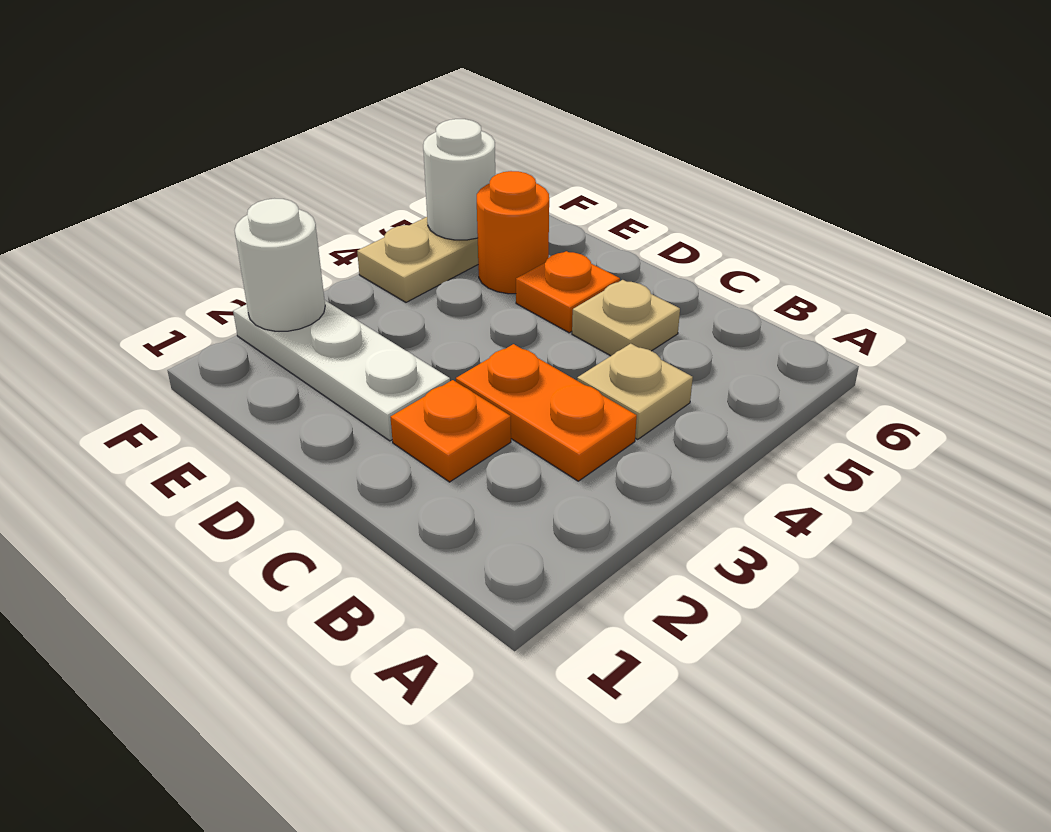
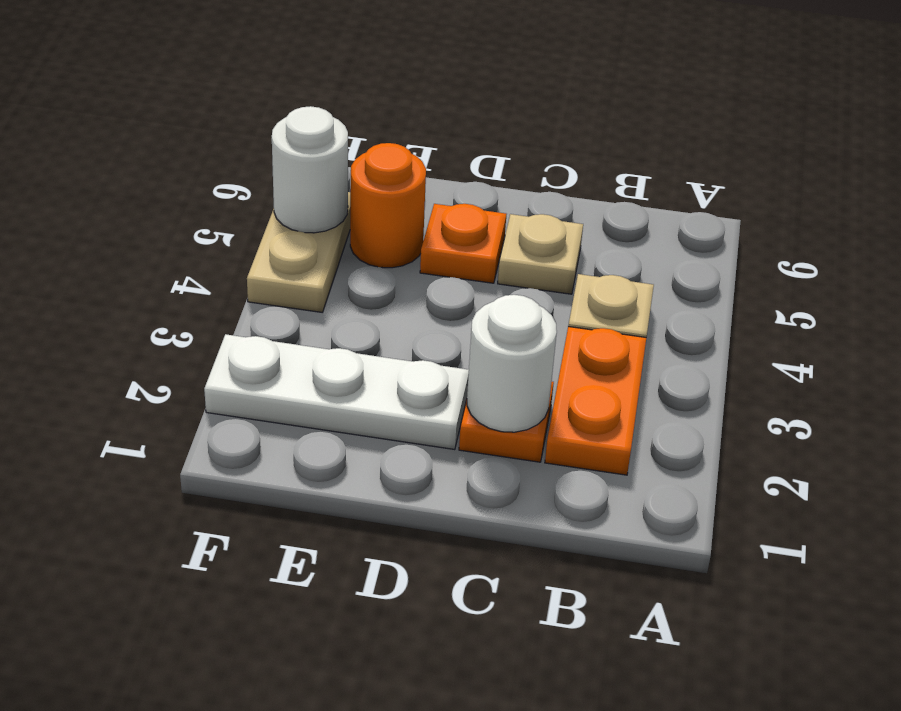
orange 1x2 plate [456,344,637,481] -> orange 1x2 plate turned to [545,327,646,475]
white 1x1 round brick [235,199,325,331] -> white 1x1 round brick moved to [467,295,557,432]

